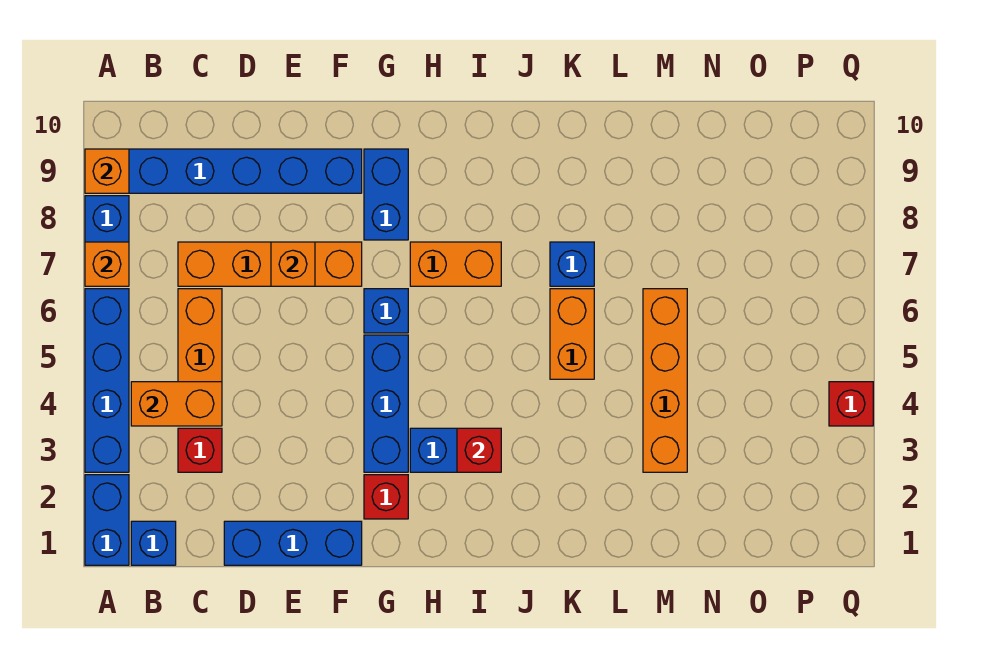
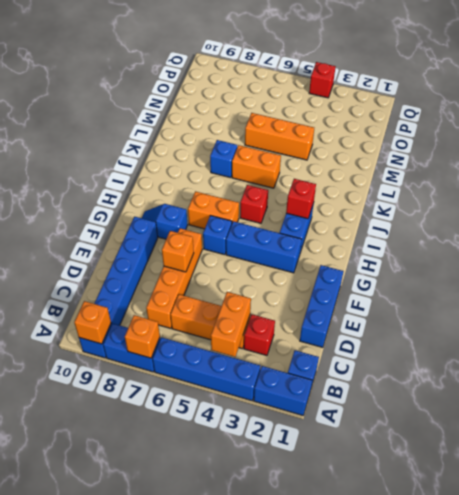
red 1x1 brick [364,475,408,519] -> red 1x1 brick moved to [240,185,268,223]
blue 1x2 brick [364,149,408,240] -> blue 1x2 slope [142,204,188,239]
orange 1x2 brick [410,242,501,286] -> orange 1x2 brick turned to [188,191,239,229]
orange 1x4 brick [643,289,687,472] -> orange 1x3 brick [245,113,314,160]

